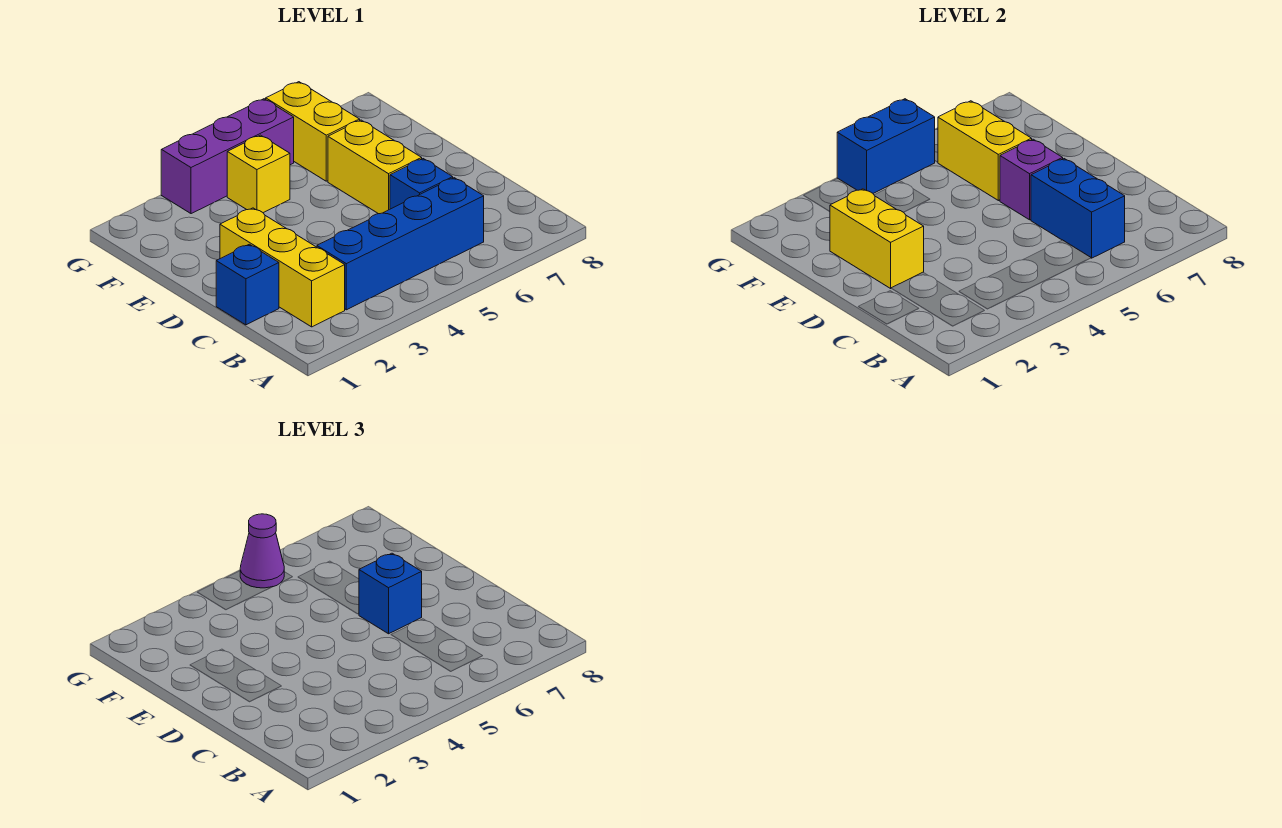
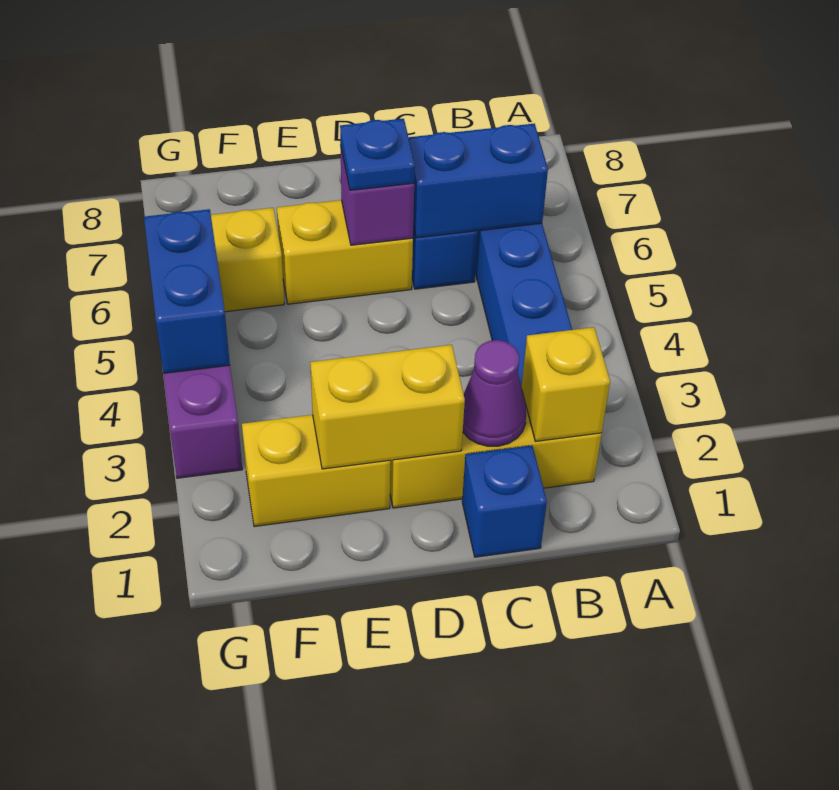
blue 1x1 brick [359,553,422,634] -> blue 1x1 plate [340,119,415,190]
yellow 1x2 brick [938,101,1032,201] -> yellow 1x2 brick moved to [242,415,390,527]
yellow 1x1 brick [227,135,290,213] -> yellow 1x1 brick moved to [522,327,610,441]
purple 1x1 cone [240,514,284,588] -> purple 1x1 cone moved to [463,340,526,446]

